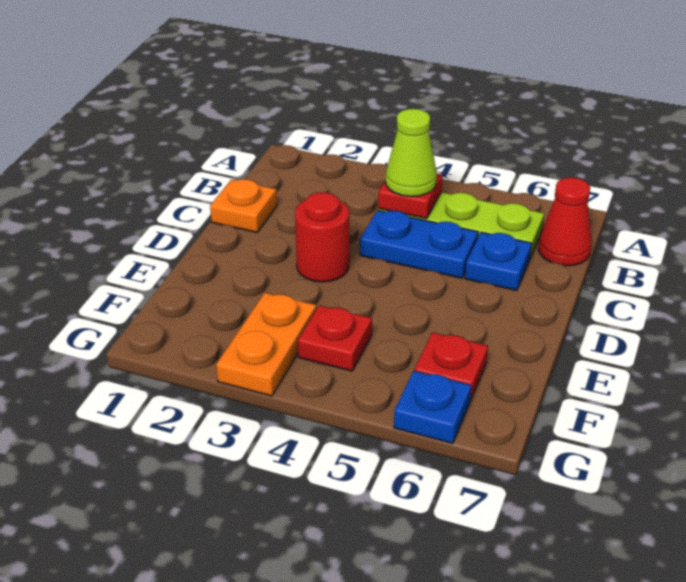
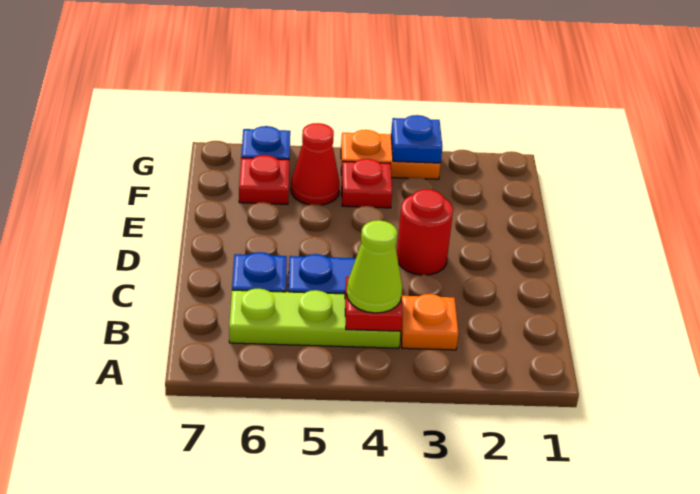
red 1x1 cone [538,177,592,266] -> red 1x1 cone moved to [291,123,340,205]
orange 1x1 plate [210,179,277,232] -> orange 1x1 plate moved to [401,294,458,350]
orange 1x2 plate [216,293,316,396] -> orange 1x2 plate turned to [341,130,441,179]
none -> blue 1x1 plate [391,115,442,163]

